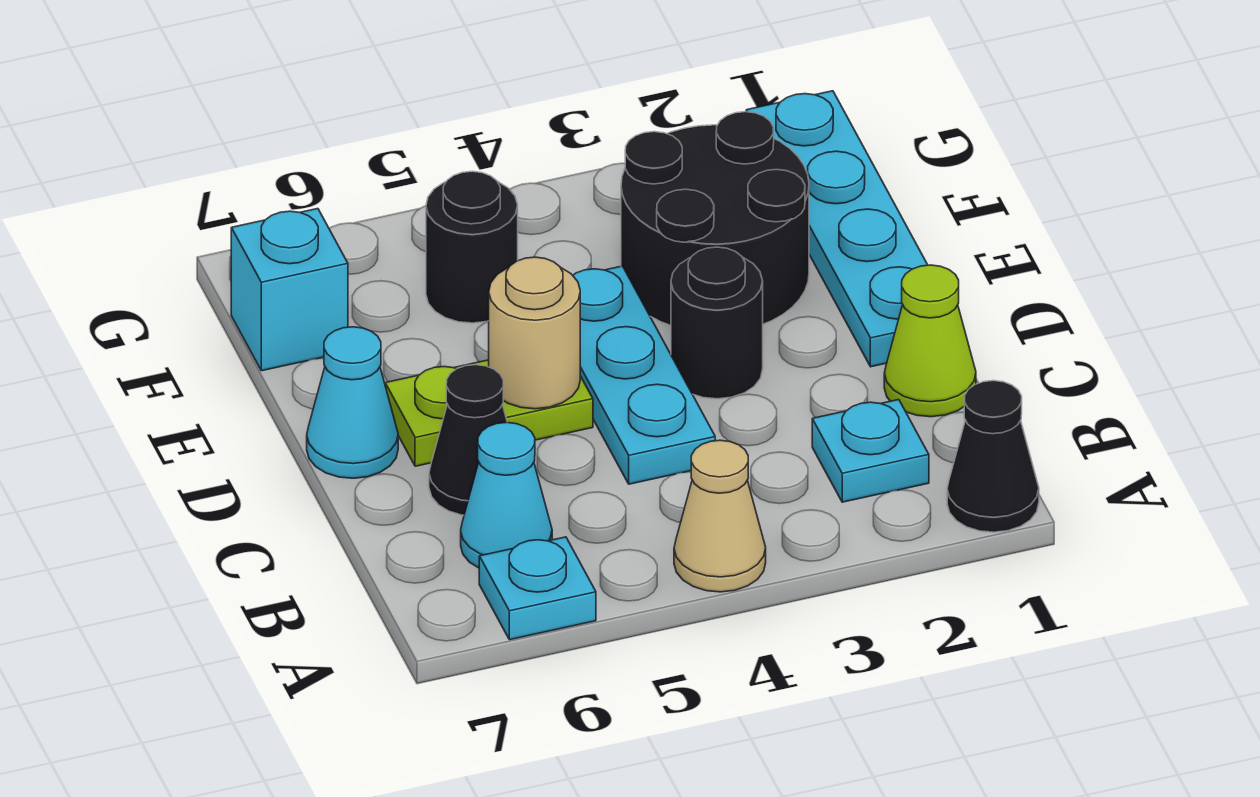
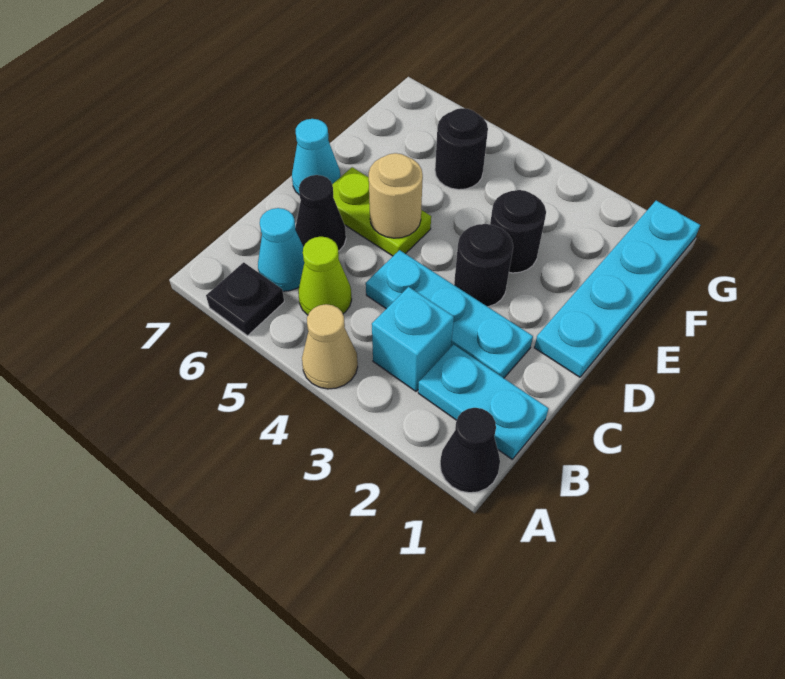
cyan 1x1 plate [479,537,596,640] -> black 1x1 plate [206,262,284,336]
cyan 1x1 plate [812,400,929,502] -> cyan 1x2 plate [418,345,549,459]
lime 1x1 cone [884,265,976,417] -> lime 1x1 cone moved to [298,237,352,315]
cyan 1x3 plate [573,266,715,484] -> cyan 1x3 plate turned to [366,250,533,378]
black 2x2 round brick [621,112,809,325] -> black 1x1 round brick [490,190,546,273]
cyan 1x1 brick [231,209,348,371] -> cyan 1x1 brick moved to [372,287,454,391]

